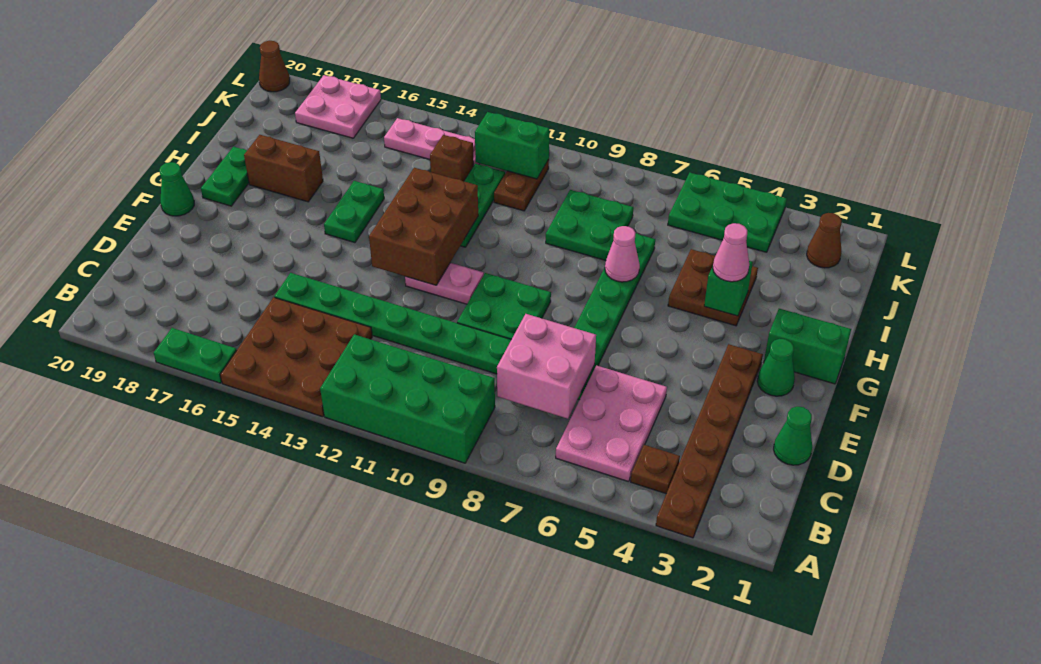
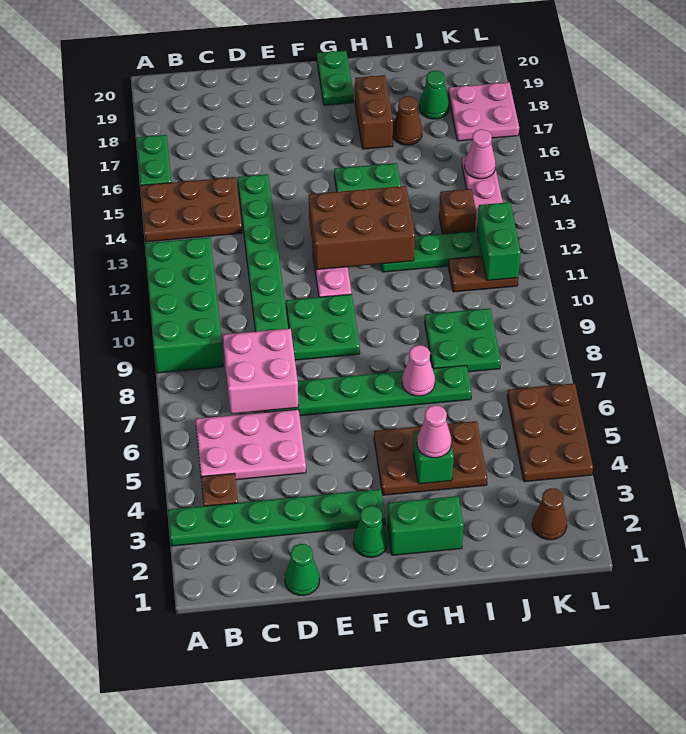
brown 1x6 plate [656,344,763,538] -> green 1x6 plate [168,489,385,546]
brown 3x3 plate [220,297,372,417] -> brown 2x3 plate [140,177,242,242]
green 1x1 cone [159,162,194,216] -> green 1x1 cone moved to [419,71,449,119]
green 1x2 brick [764,309,851,384] -> green 1x2 brick turned to [387,496,464,555]
green 1x2 plate [201,147,249,206] -> green 1x2 plate turned to [317,51,353,105]
brown 2x2 plate [668,249,758,326] -> brown 2x3 plate [374,421,487,495]
green 2x3 plate [668,173,787,252] -> brown 2x3 plate [507,383,593,482]
none -> pink 1x1 cone [465,129,496,179]
brown 1x1 cone [259,41,290,92] -> brown 1x1 cone moved to [393,96,422,145]

